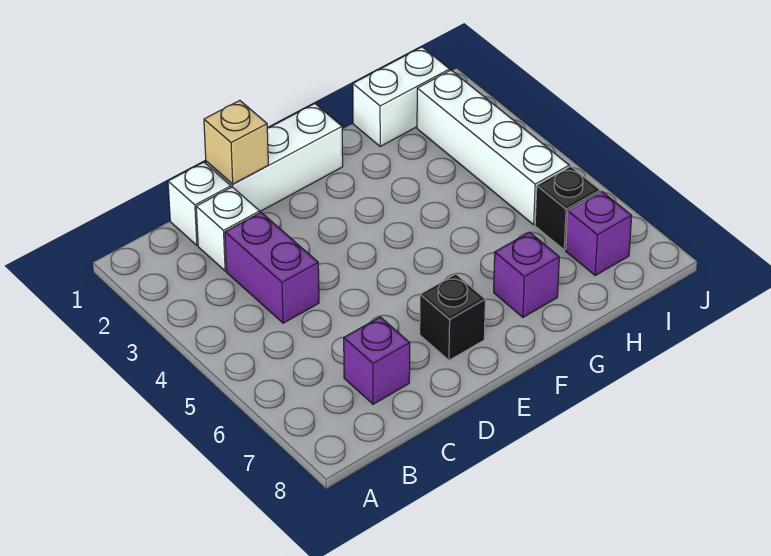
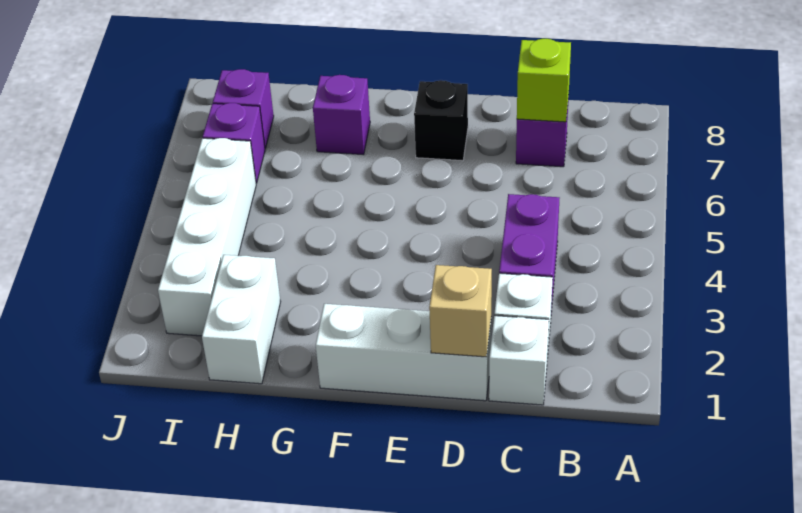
none -> lime 1x1 brick [517,39,571,122]
white 1x2 brick [353,47,450,146] -> white 1x2 brick turned to [202,255,281,384]
black 1x1 brick [535,166,600,250] -> purple 1x1 brick [203,103,265,183]

